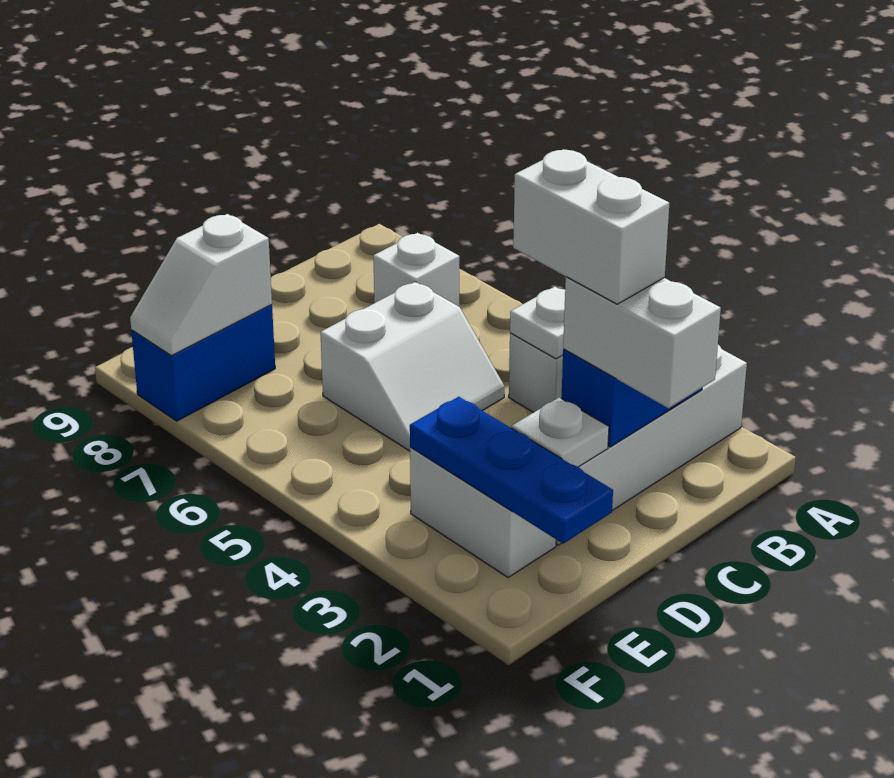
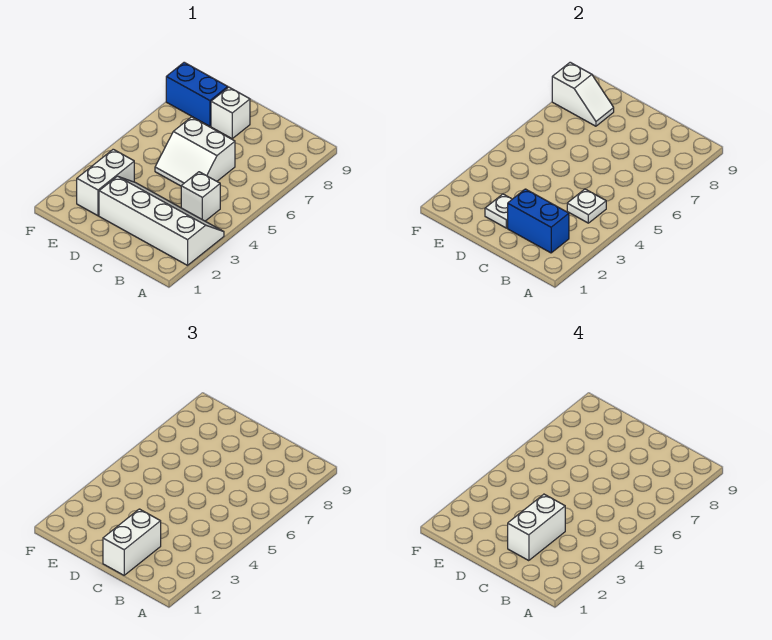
white 1x1 brick [373,233,460,306] -> white 1x1 brick moved to [211,87,250,138]
blue 1x3 plate [410,397,613,543] -> none
white 1x2 slope [130,214,272,356] -> white 1x2 slope turned to [552,62,614,126]

